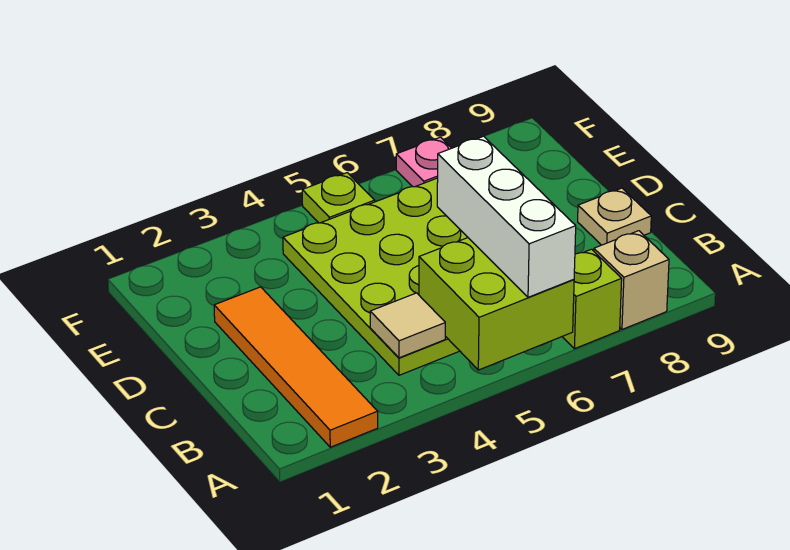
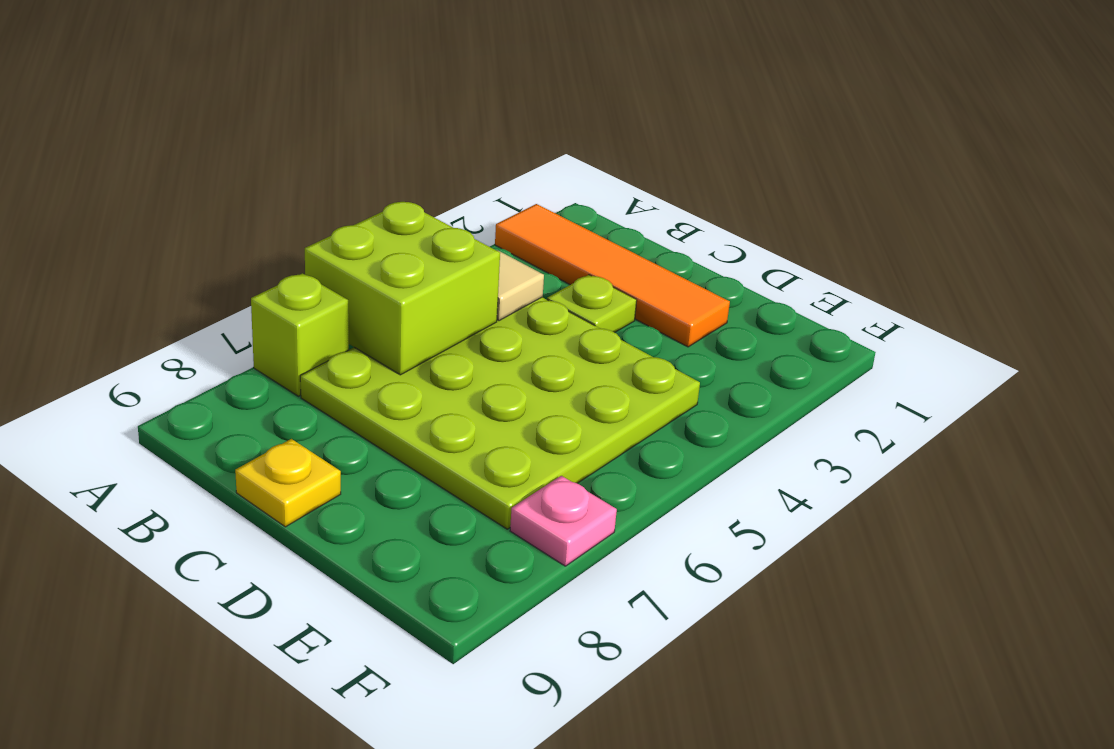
white 1x3 brick [437,136,576,297] -> none
tan 1x1 brick [594,231,669,329] -> none
tan 1x1 plate [578,188,651,245] -> yellow 1x1 plate [235,439,341,527]
lime 1x1 plate [302,173,375,223] -> lime 1x1 plate moved to [547,275,637,333]

